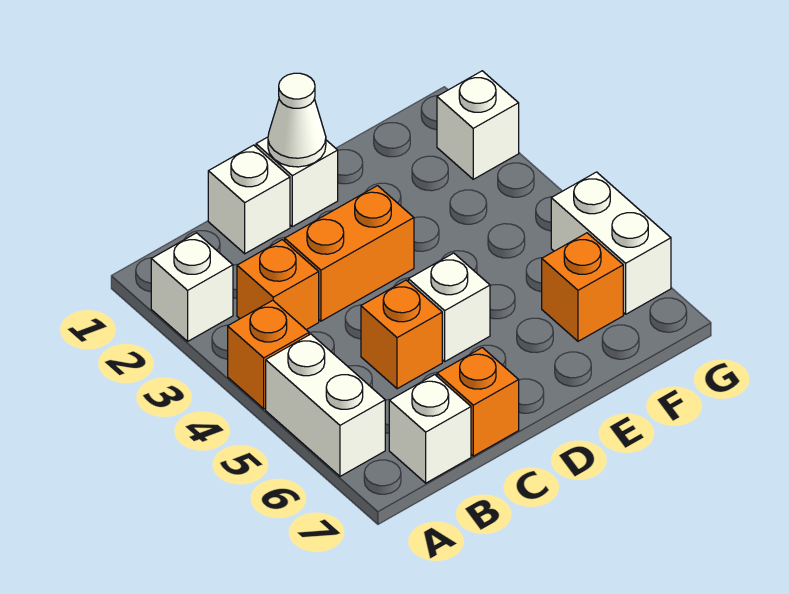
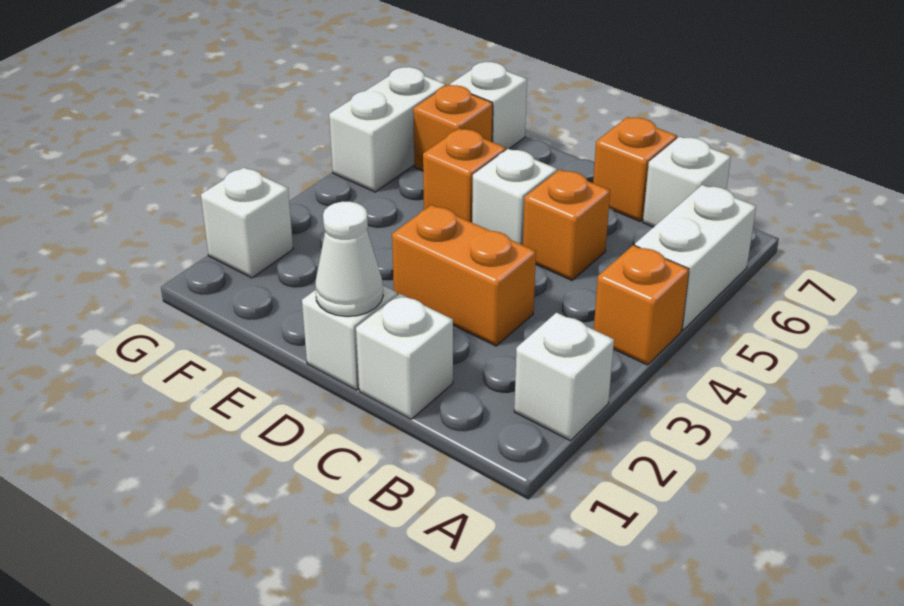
orange 1x1 brick [237,240,319,330] -> orange 1x1 brick moved to [423,129,506,222]
none -> white 1x1 brick [450,62,527,150]

